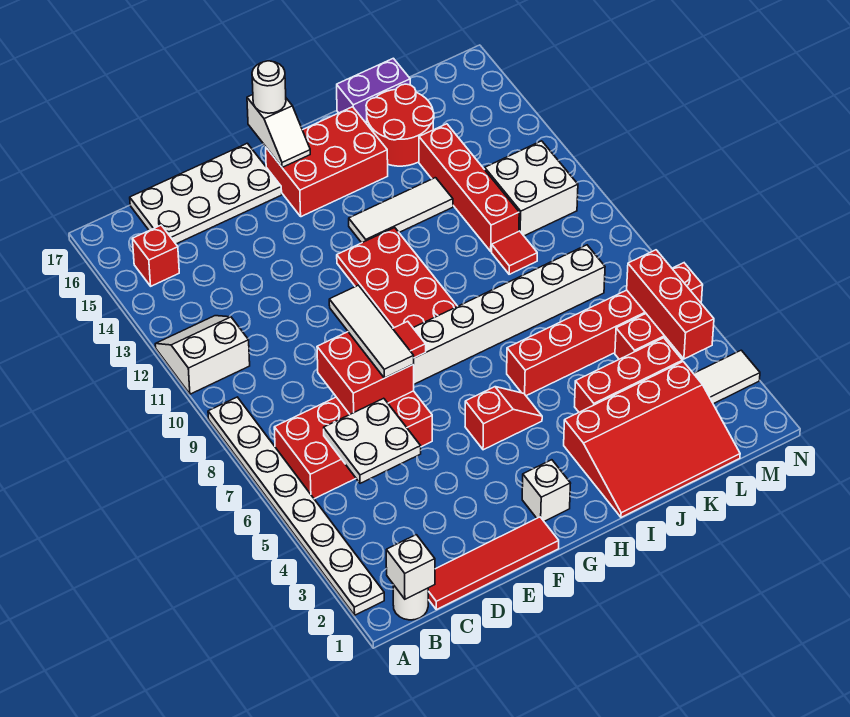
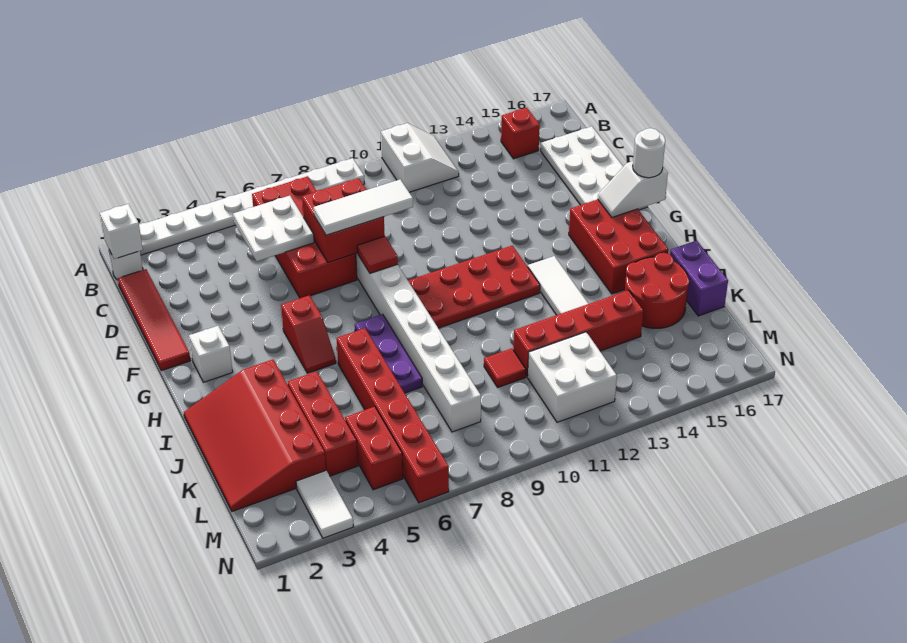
none -> purple 1x3 plate [355,314,422,393]
red 1x3 brick [627,250,714,359] -> none

